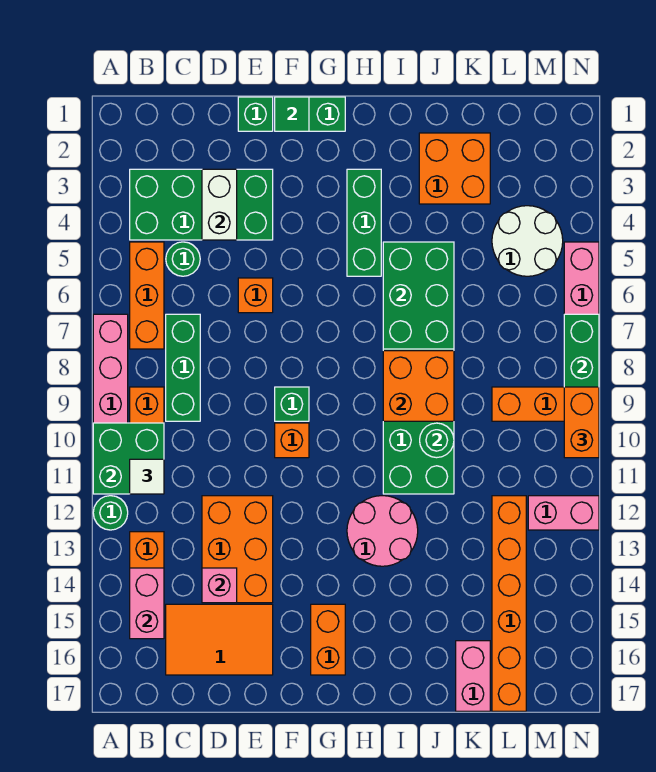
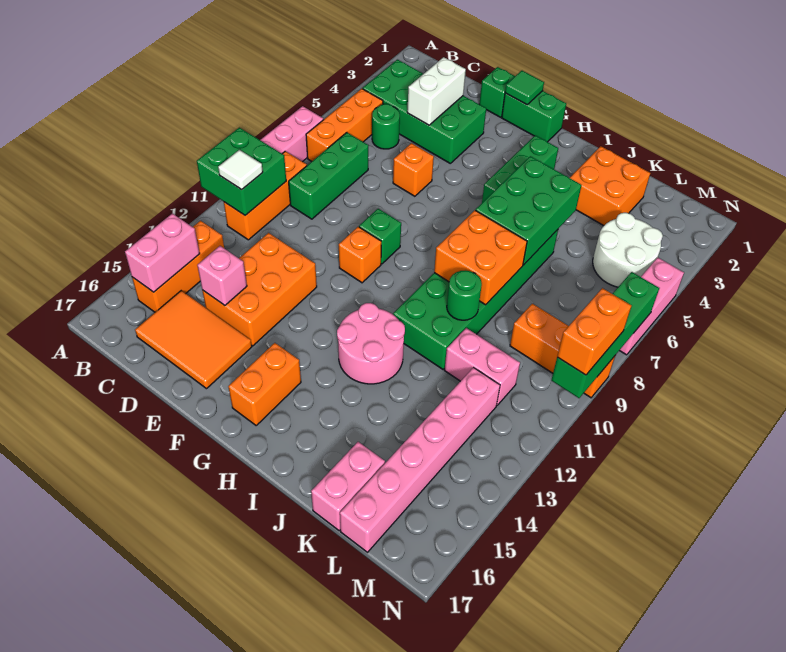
green 1x1 round brick [93,496,128,530] -> none
orange 1x6 brick [492,496,526,711] -> pink 1x6 brick [340,368,500,552]
pink 1x2 brick [528,496,599,530] -> pink 1x2 brick moved to [444,328,520,405]

